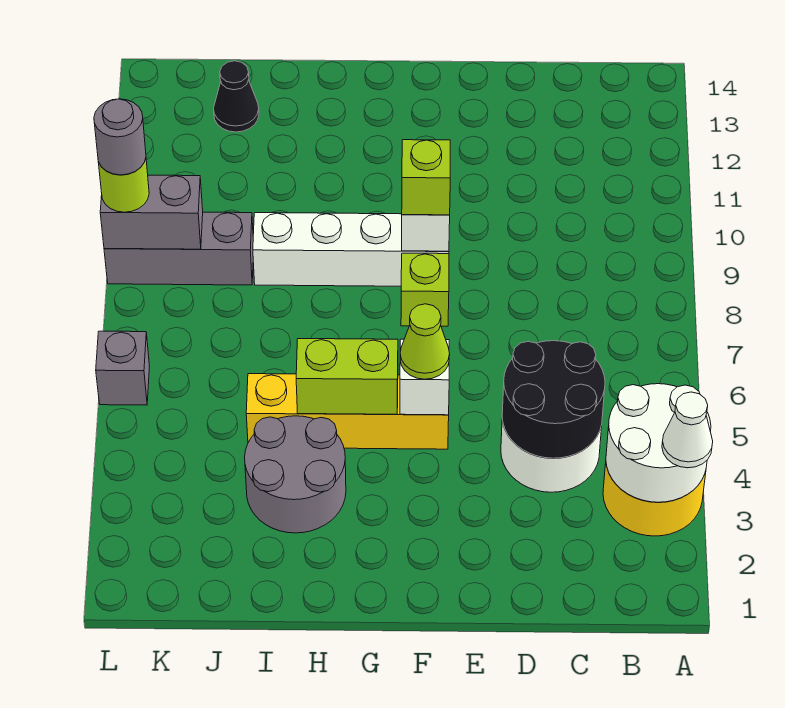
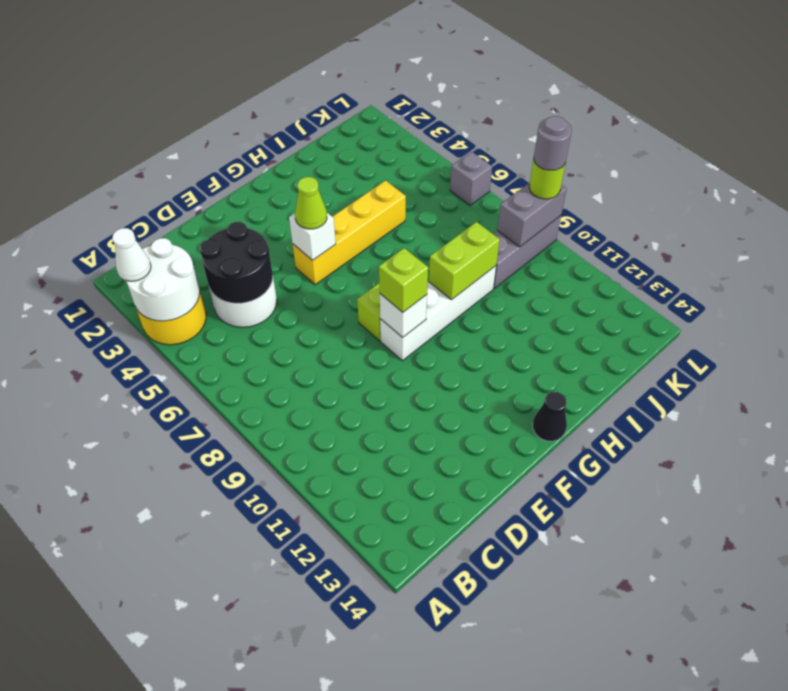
lime 1x2 brick [296,339,398,414] -> lime 1x2 brick moved to [429,222,500,300]
grey 2x2 round brick [245,416,346,533] -> none
black 1x1 cone [214,61,259,132] -> black 1x1 cone moved to [533,392,567,441]

